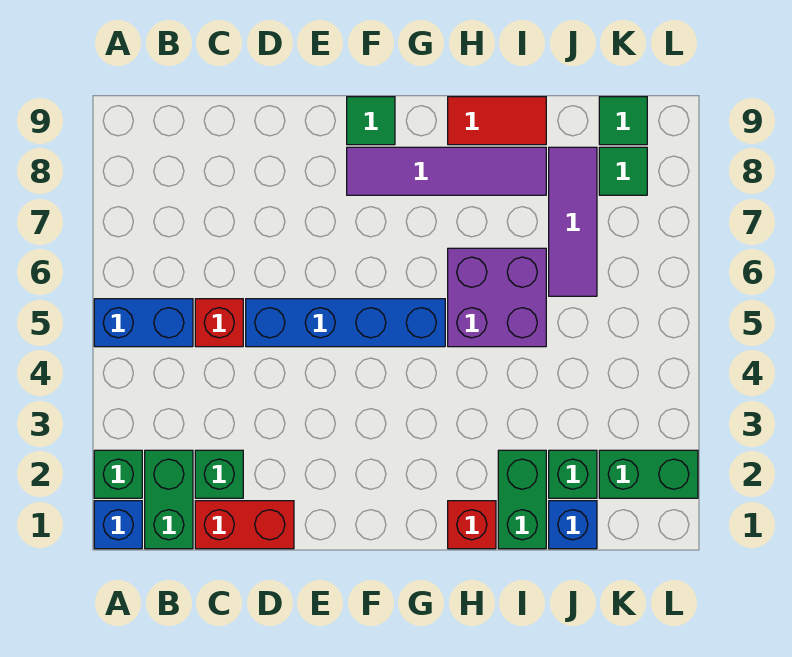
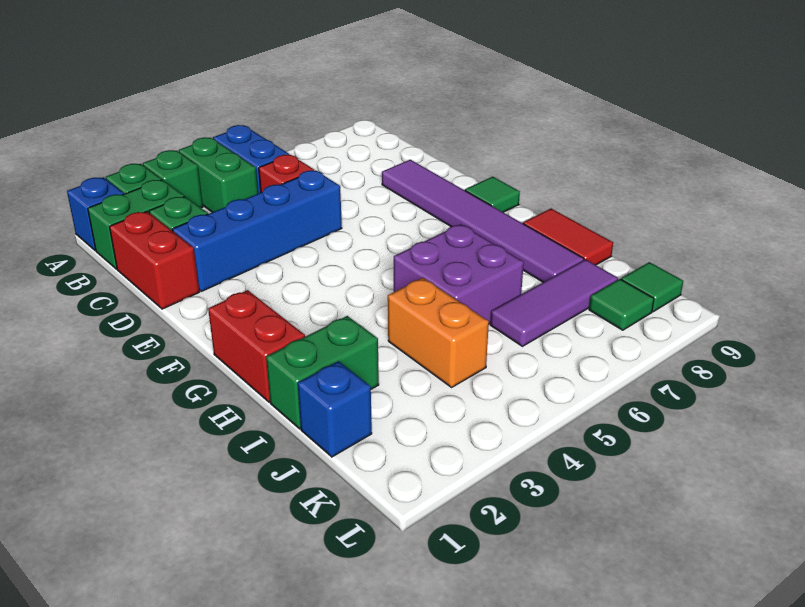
blue 1x4 brick [246,299,445,347] -> blue 1x4 brick turned to [172,170,342,291]
purple 1x4 tile [347,147,546,195] -> purple 1x6 tile [382,160,584,282]
red 1x1 brick [448,501,496,549] -> red 1x2 brick [208,290,305,402]
none -> orange 1x2 brick [388,278,489,387]
green 1x1 brick [549,450,597,498] -> green 1x1 brick moved to [143,150,203,208]
green 1x2 brick [599,450,698,498] -> green 1x2 brick moved to [179,138,258,212]

